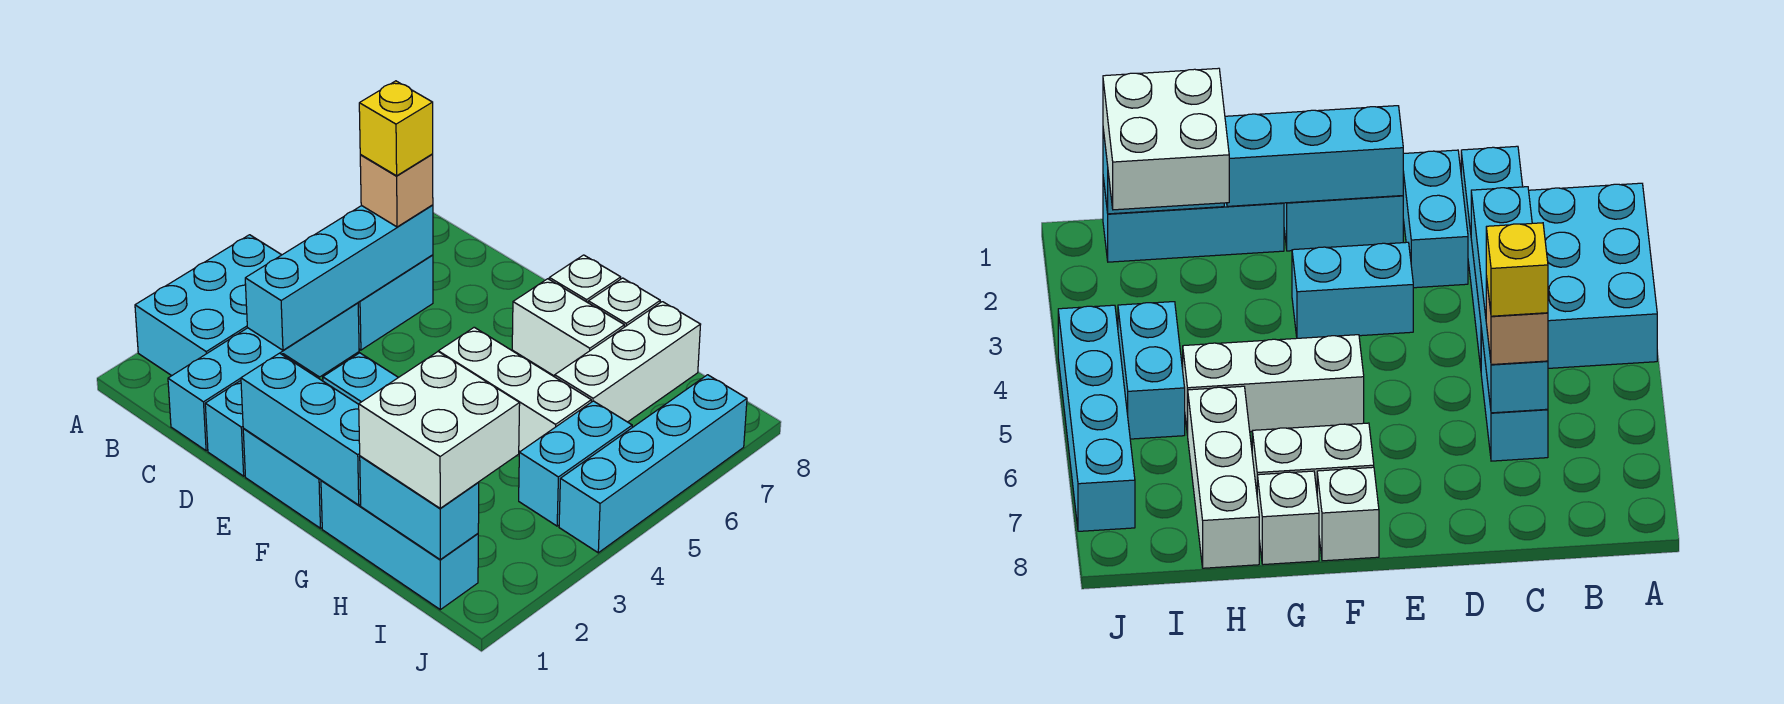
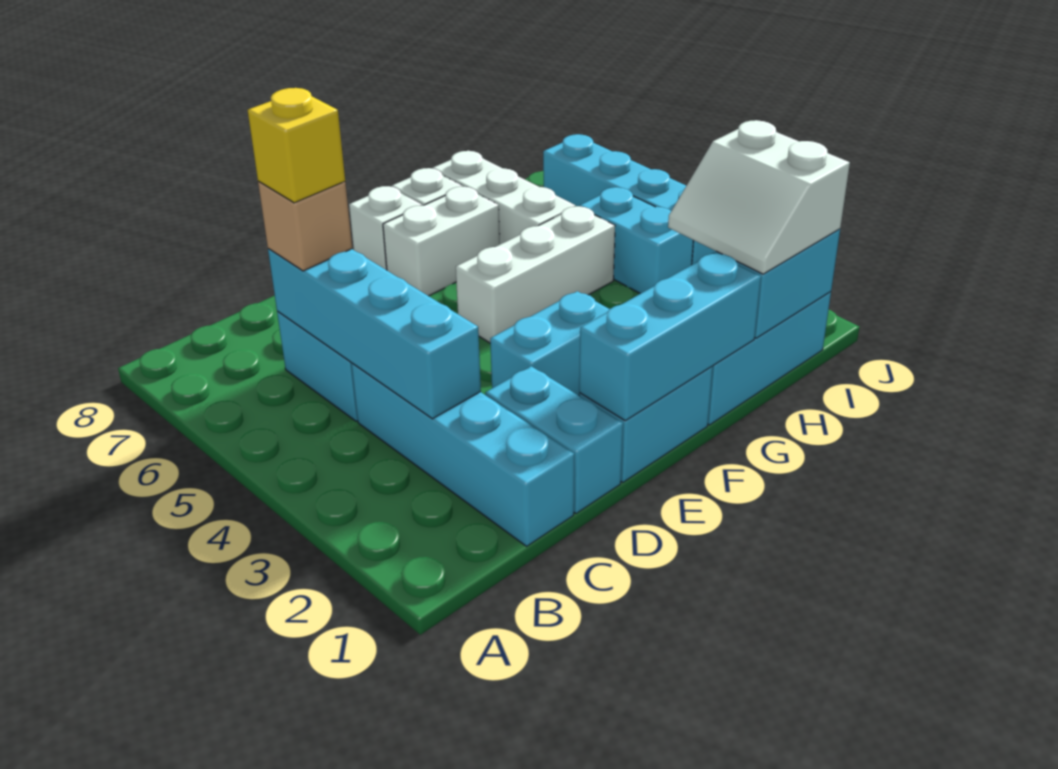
cyan 2x3 brick [135,235,281,376] -> none
white 2x2 brick [359,351,520,508] -> white 2x2 slope [668,120,850,274]

